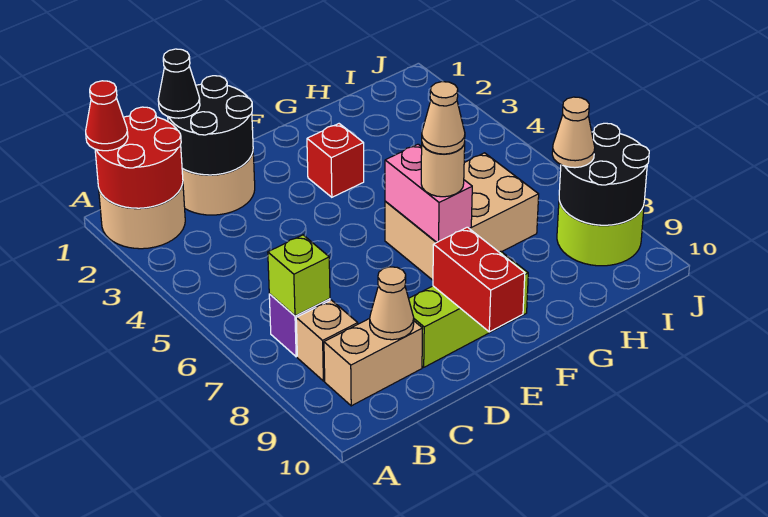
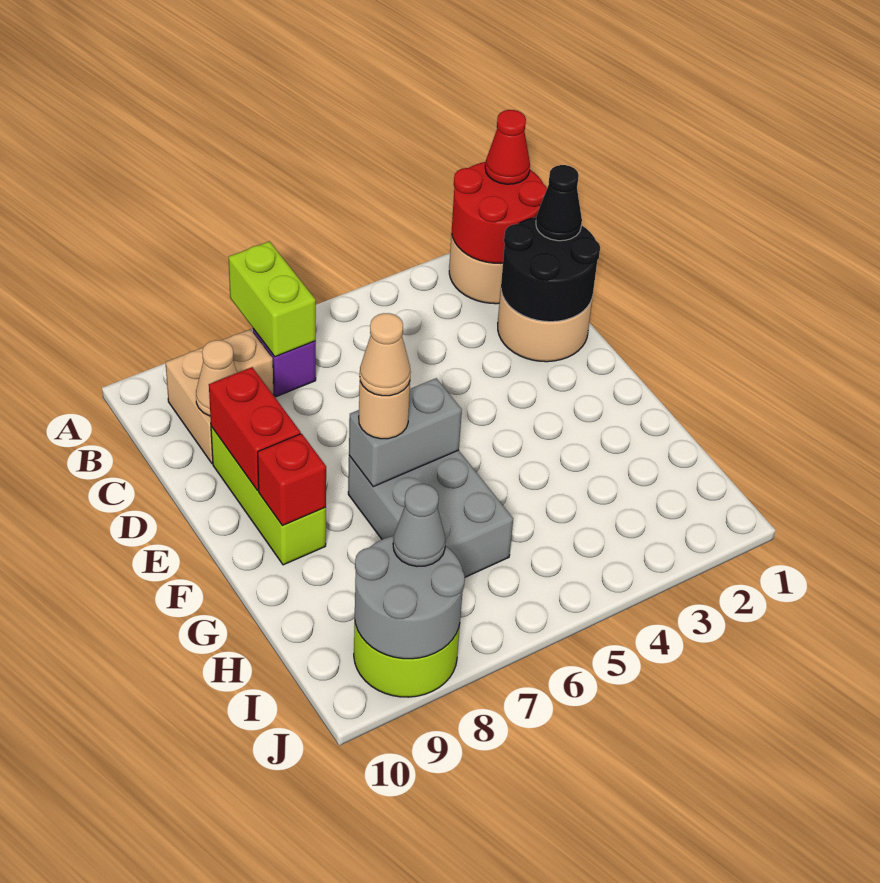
lime 1x1 brick [268,235,330,316] -> lime 1x2 brick [229,241,316,357]
red 1x2 brick [433,227,525,332] -> red 1x2 brick turned to [209,367,301,491]
red 1x1 brick [307,124,364,197] -> red 1x1 brick moved to [258,434,326,526]
tan 2x3 brick [385,153,539,280] -> grey 2x3 brick [348,450,513,577]
pink 1x2 brick [385,144,472,243] -> grey 1x2 brick [349,378,462,487]
black 2x2 round brick [559,123,649,225] -> grey 2x2 round brick [355,536,465,659]
tan 1x1 cone [552,97,595,168] -> grey 1x1 cone [393,484,446,566]

